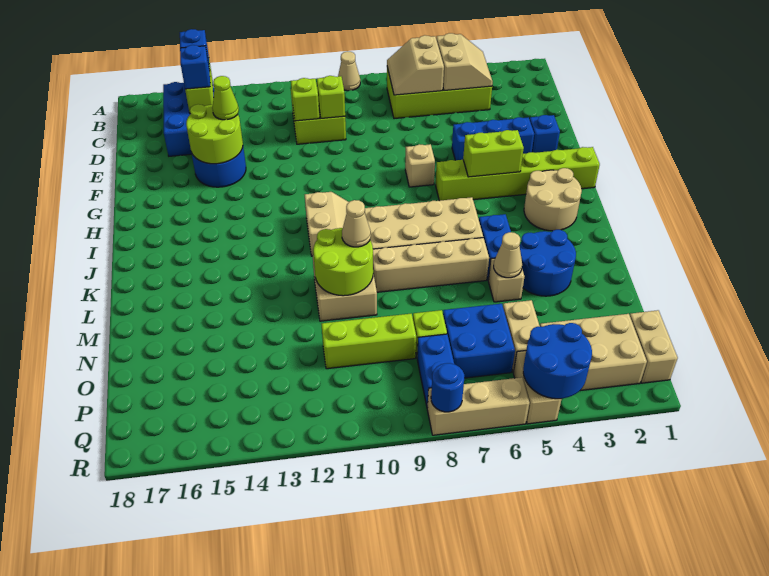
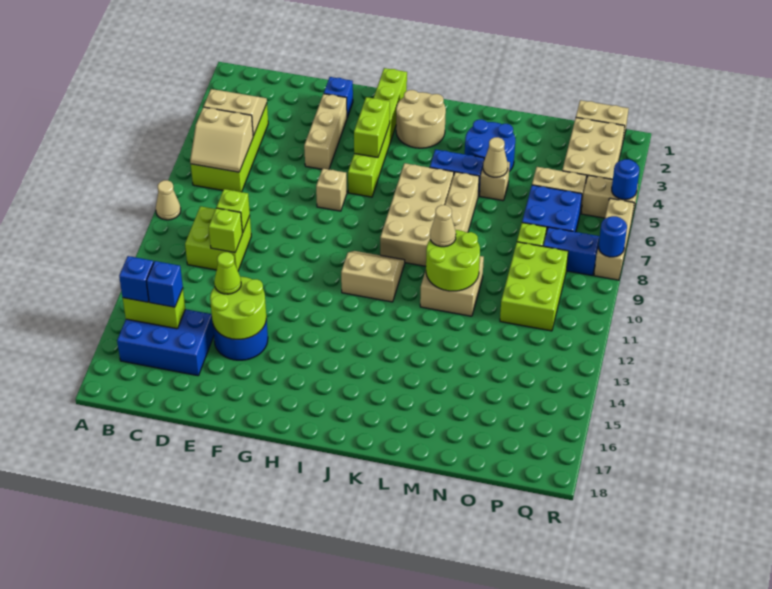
blue 1x3 brick [452,117,534,160] -> tan 1x3 brick [304,94,347,169]
lime 1x3 brick [322,314,416,369] -> lime 2x3 brick [500,242,568,331]
blue 2x2 round brick [523,323,592,399] -> blue 1x1 round brick [612,159,639,199]

